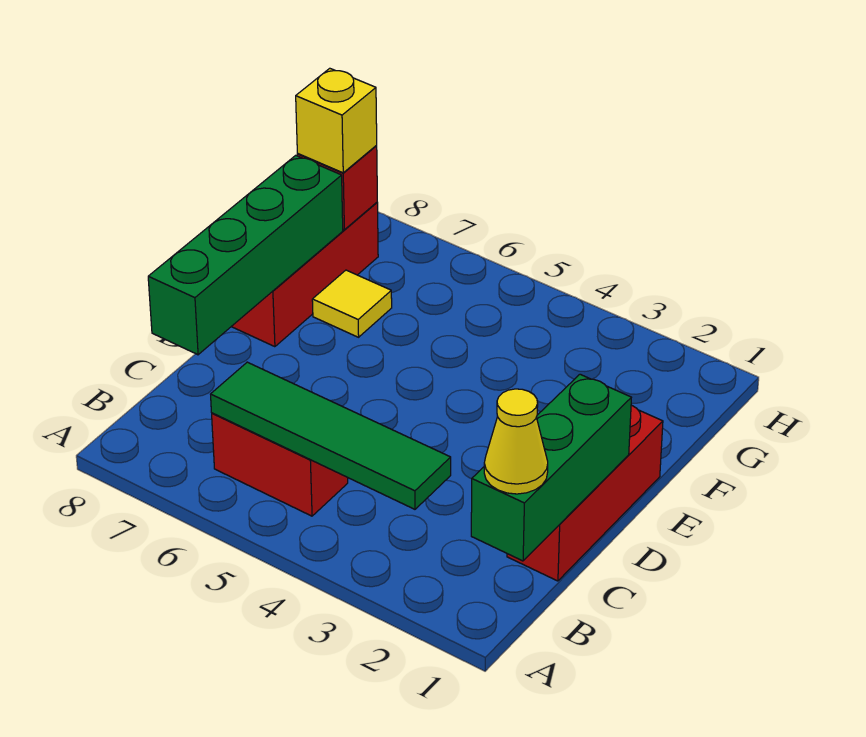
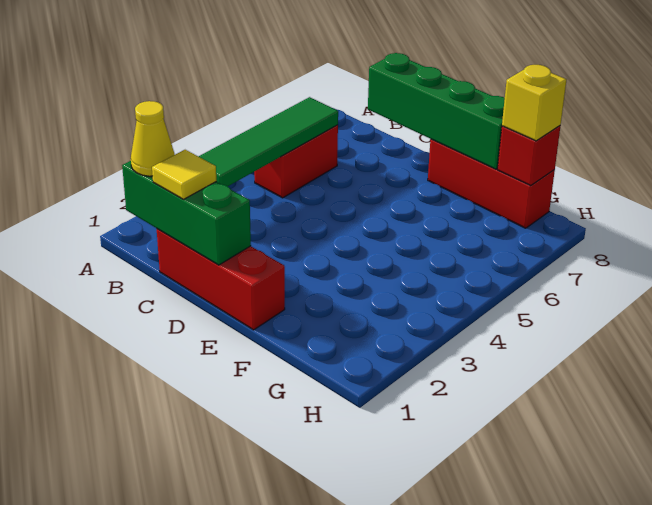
yellow 1x1 tile [312,270,392,337] -> yellow 1x1 tile moved to [152,150,216,199]

